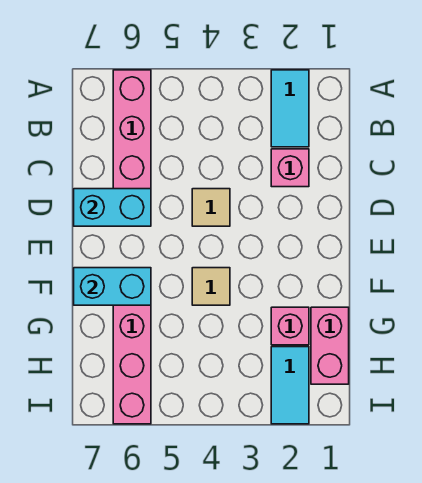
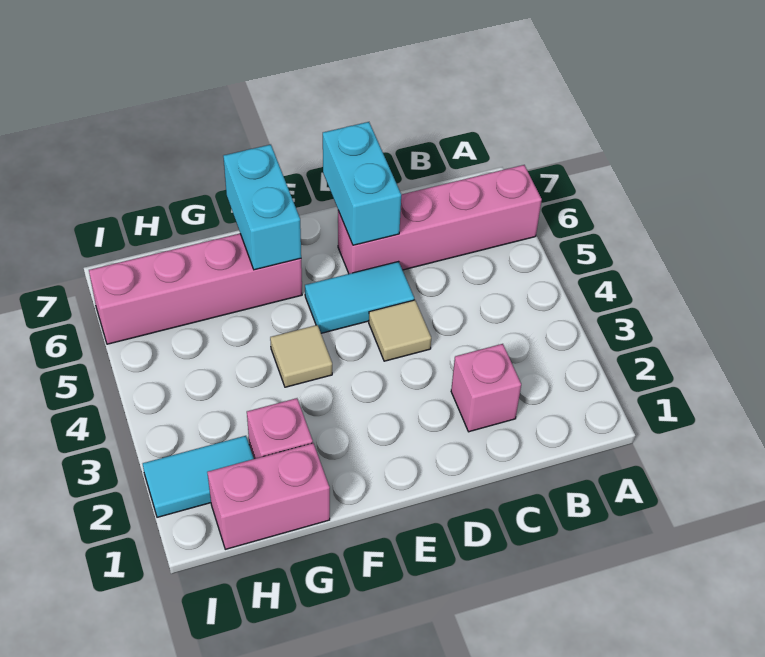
cyan 1x2 tile [271,70,309,147] -> cyan 1x2 tile moved to [305,262,414,333]

